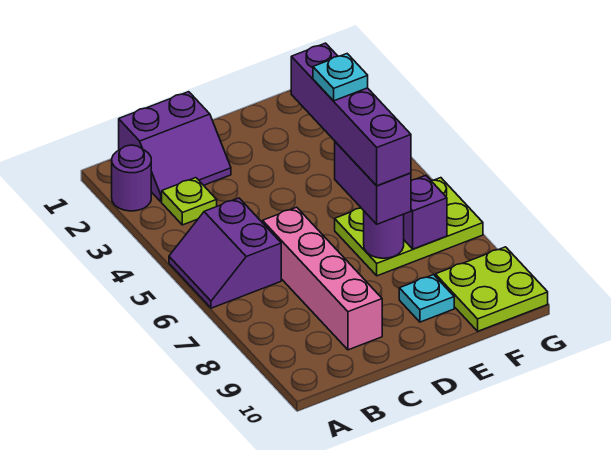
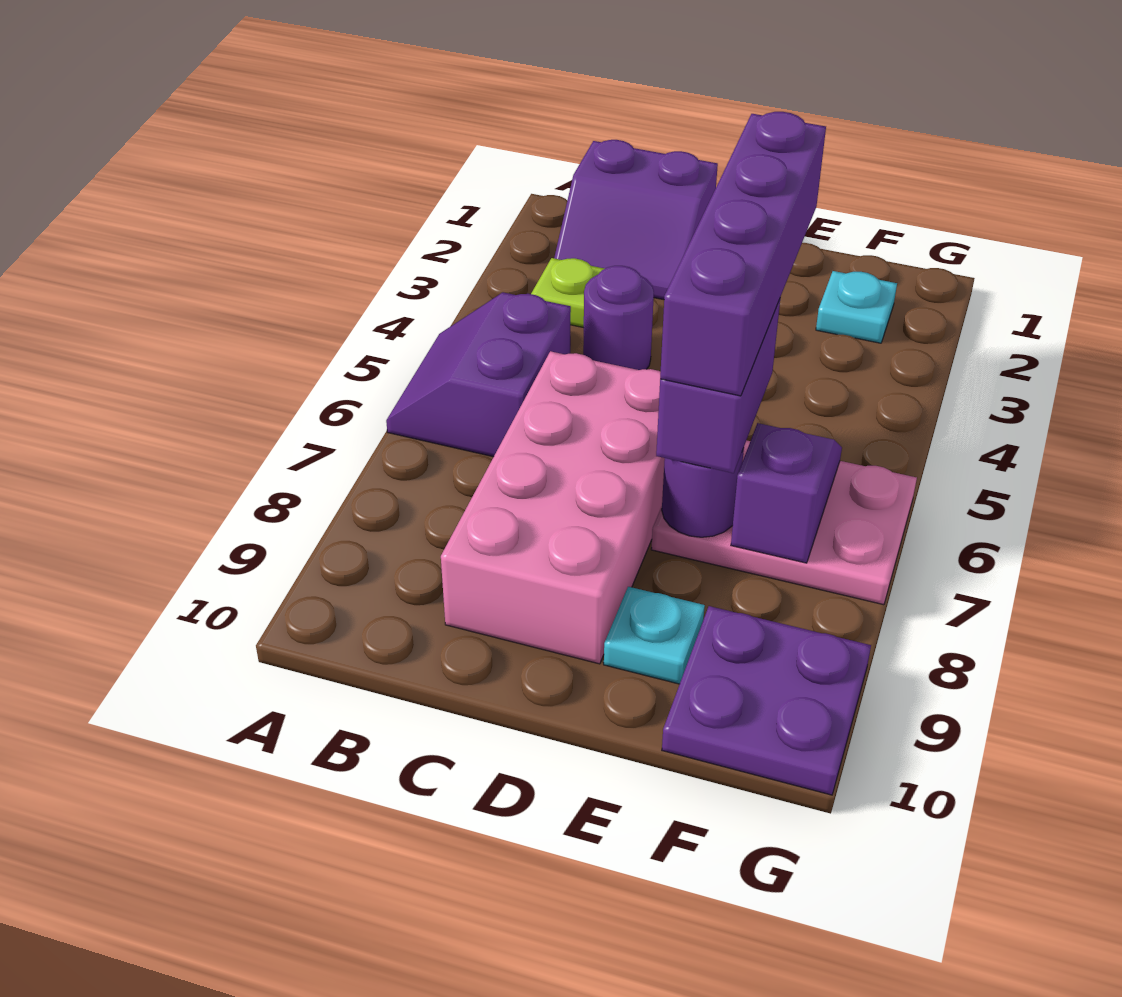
purple 1x1 round brick [112,145,151,211] -> purple 1x1 round brick moved to [583,266,654,370]
pink 1x4 brick [263,207,382,350] -> pink 2x4 brick [441,351,665,664]
cyan 1x1 plate [313,54,368,101] -> cyan 1x1 plate moved to [816,271,897,343]
lime 2x3 plate [335,178,483,276] -> pink 2x3 plate [651,440,917,605]
lime 2x2 plate [435,247,548,331] -> purple 2x2 plate [662,606,871,795]

